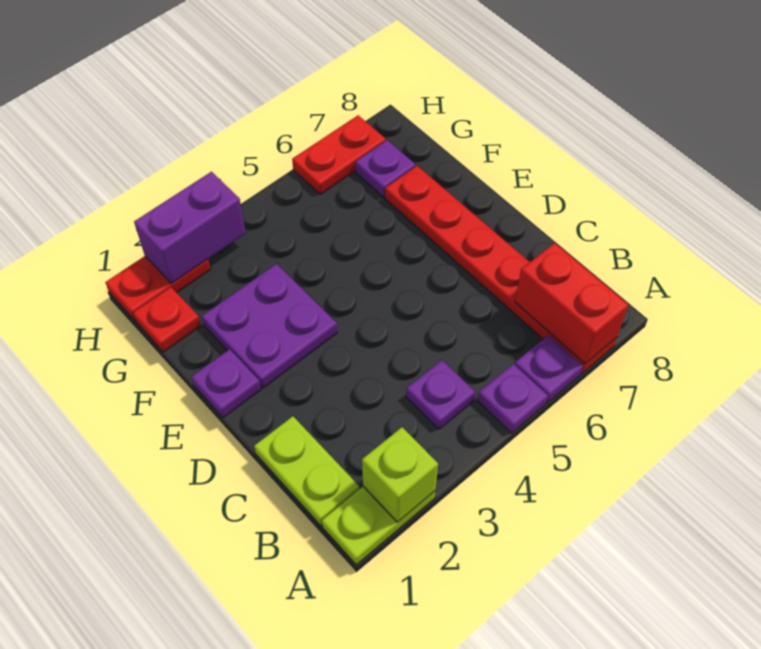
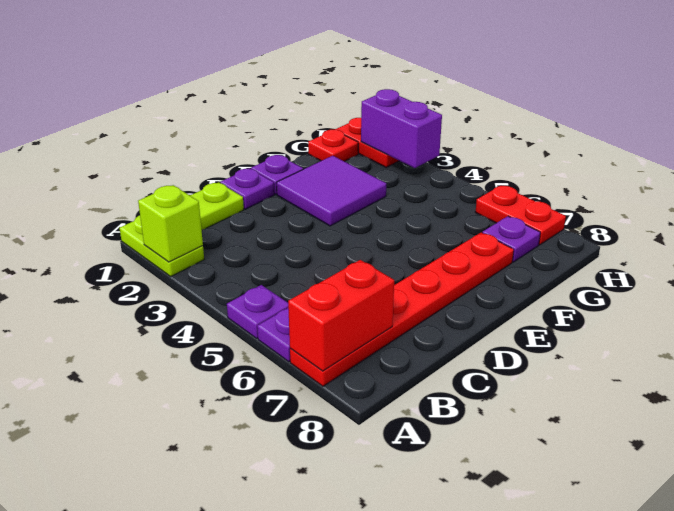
purple 1x1 plate [406,360,475,429] -> purple 1x1 plate moved to [220,169,274,209]
purple 2x2 plate [202,264,337,388] -> purple 2x2 tile [276,156,386,226]

